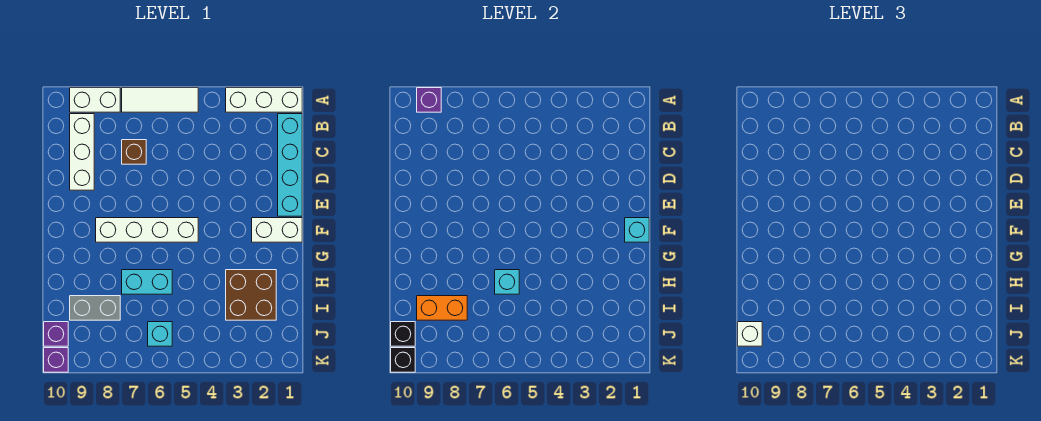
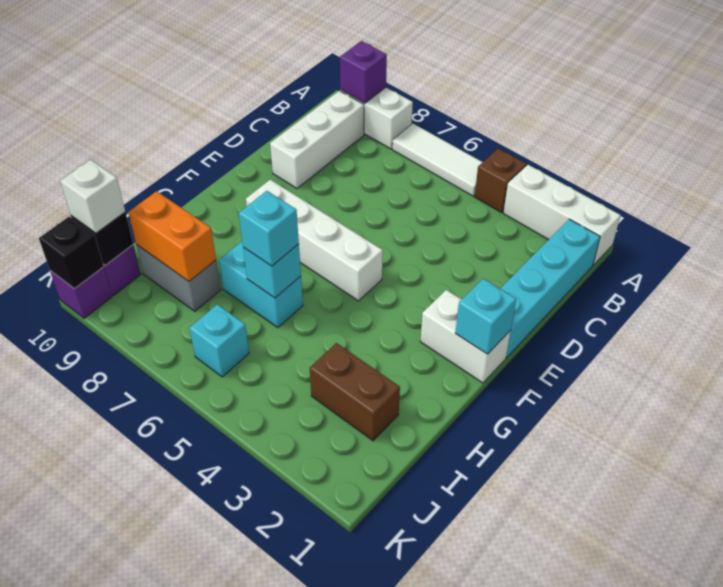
brown 1x1 brick [122,140,146,164] -> brown 1x1 brick moved to [475,148,526,213]
brown 2x2 brick [226,270,276,320] -> brown 1x2 brick [310,343,400,441]
none -> cyan 1x1 brick [239,191,299,266]

